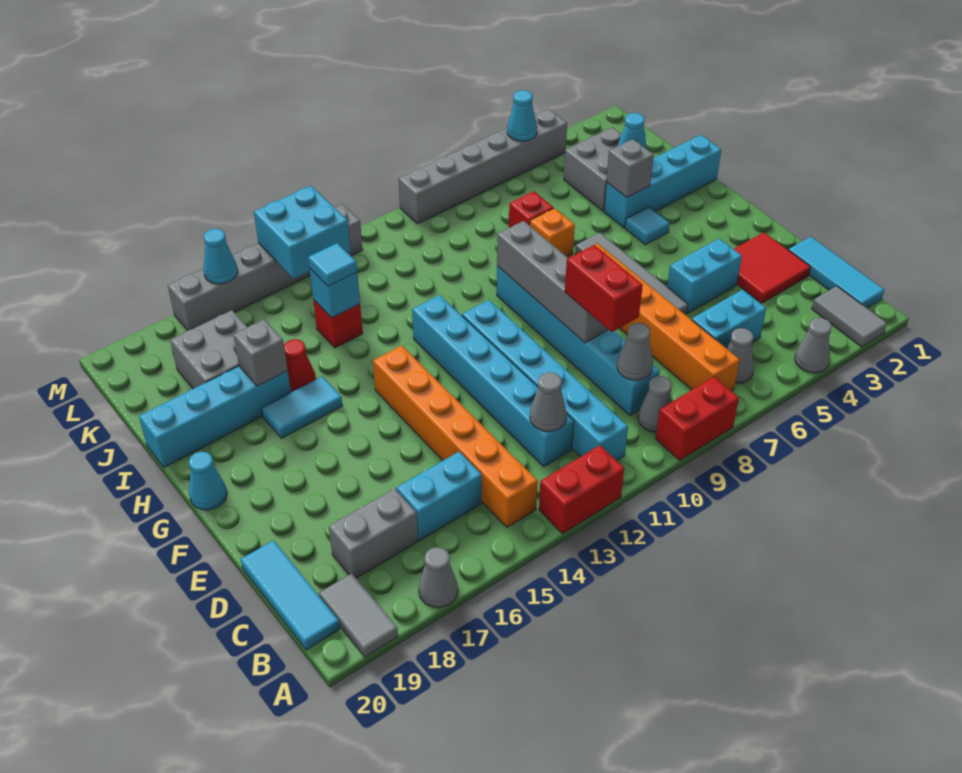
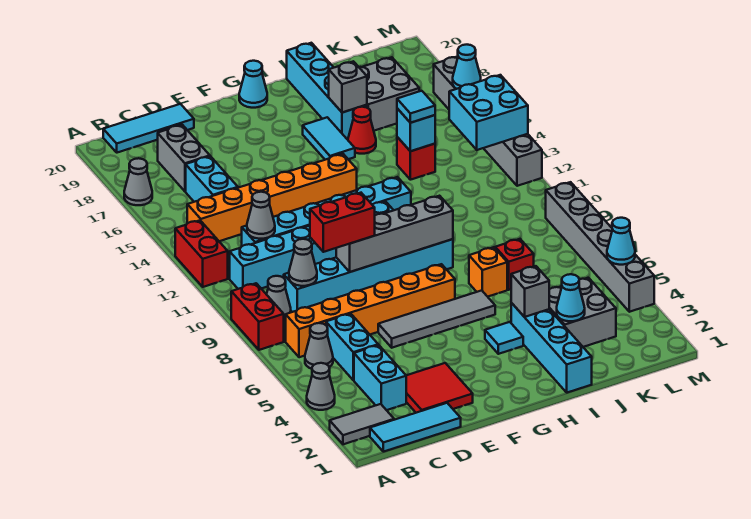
grey 1x2 tile [319,573,398,657] -> none
cyan 1x2 brick [667,239,742,313] -> cyan 1x2 brick moved to [354,345,406,410]

